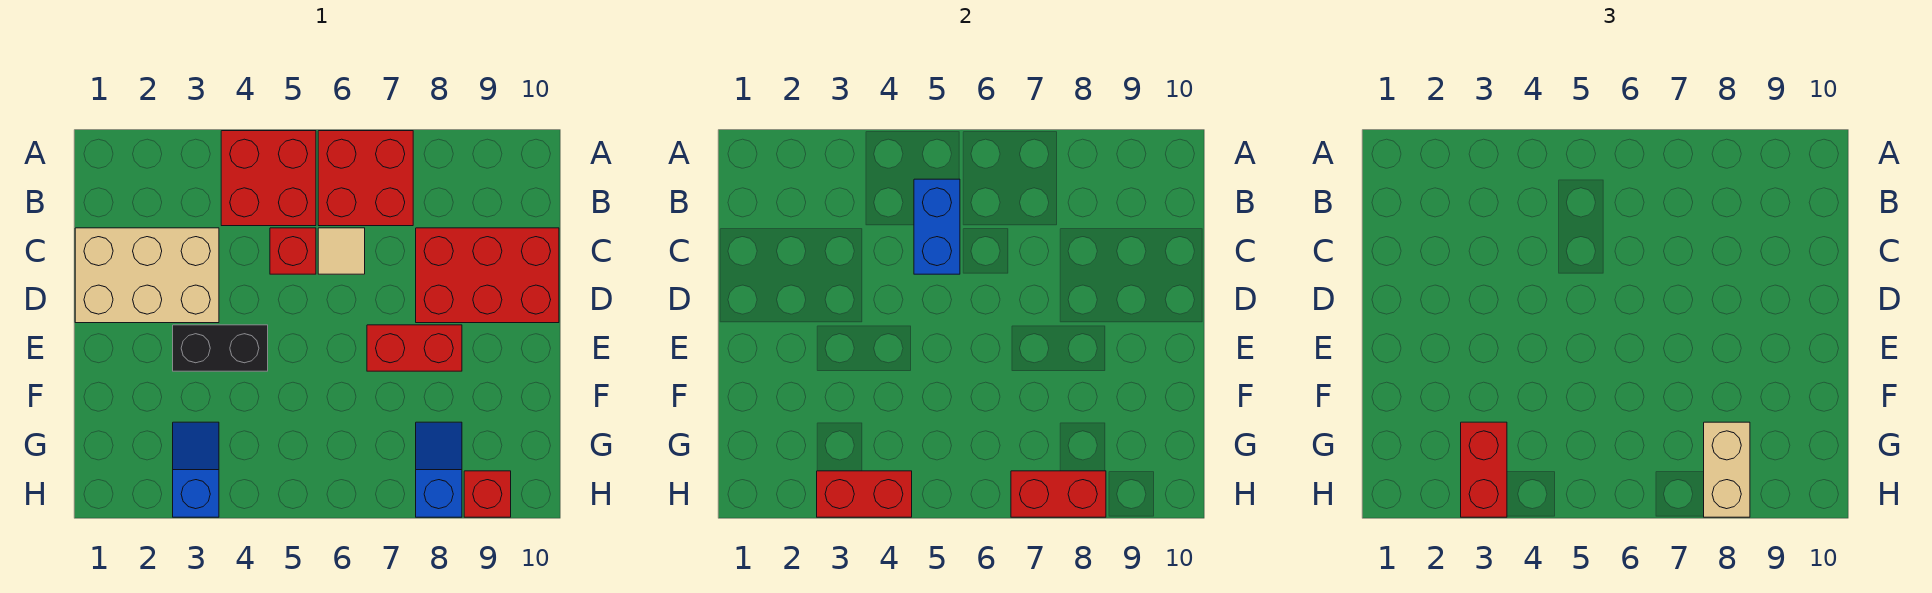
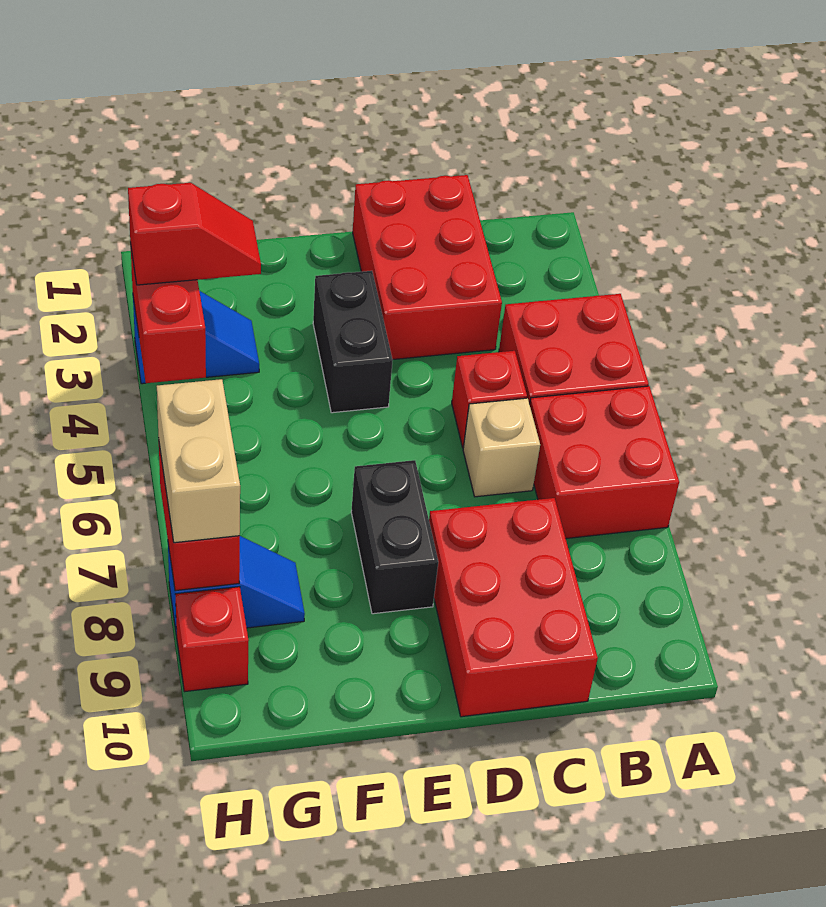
blue 1x2 brick [914,179,960,274] -> none
tan 2x3 brick [75,228,219,323] -> red 2x3 brick [353,175,502,360]
tan 1x1 tile [318,228,365,274] -> tan 1x1 brick [463,398,540,497]
red 1x2 brick [367,325,462,371] -> black 1x2 brick [351,460,438,614]
red 1x2 brick [1461,422,1507,517] -> red 1x2 slope [128,183,261,285]
tan 1x2 brick [1704,422,1750,517] -> tan 1x2 brick turned to [157,379,240,543]

